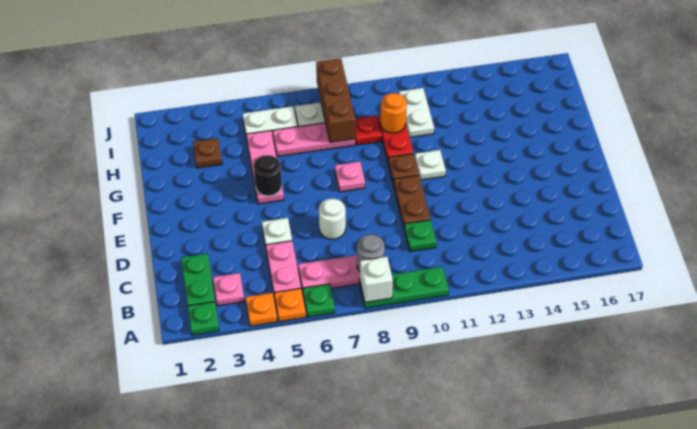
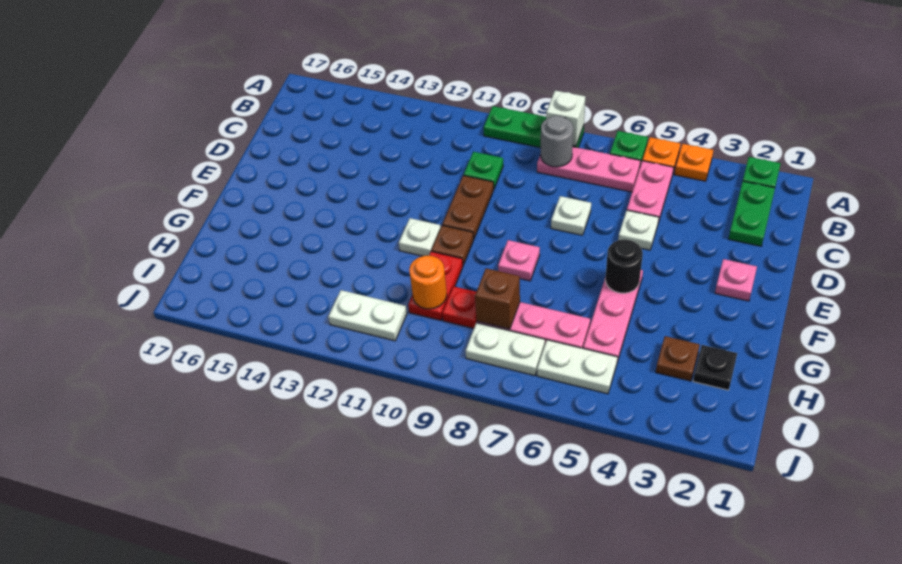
pink 1x1 plate [213,273,244,306] -> pink 1x1 plate moved to [715,259,757,301]
white 1x1 round brick [319,199,346,239] -> white 1x1 plate [551,196,591,235]
none -> black 1x1 plate [693,345,737,390]
brown 1x3 brick [316,58,355,142] -> brown 1x1 brick [475,268,520,329]
white 1x2 plate [399,88,434,137] -> white 1x2 plate turned to [328,290,407,341]

